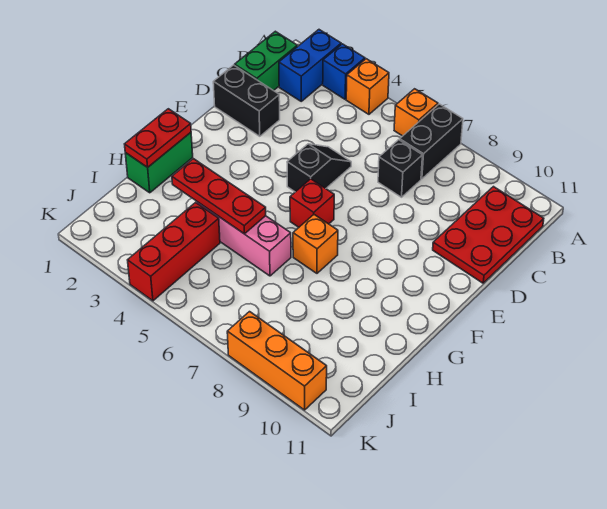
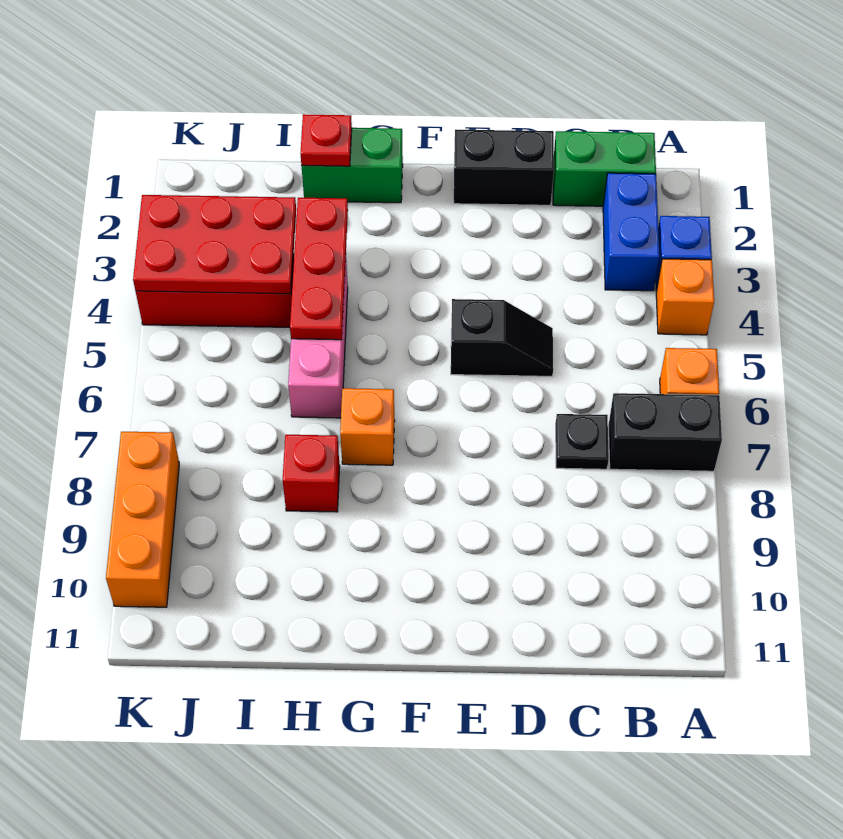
blue 1x2 brick [279,30,341,101] -> blue 1x2 brick turned to [603,173,660,291]
red 2x3 plate [433,187,544,283] -> red 2x3 plate moved to [133,195,296,294]
black 1x1 brick [378,140,423,197] -> black 1x1 plate [556,414,609,469]
black 1x2 brick [213,65,280,136] -> black 1x2 brick turned to [454,130,554,205]
red 1x1 brick [290,179,334,227] -> red 1x1 brick moved to [283,435,340,512]
red 1x2 plate [125,109,191,167] -> red 1x1 plate [300,114,352,166]

